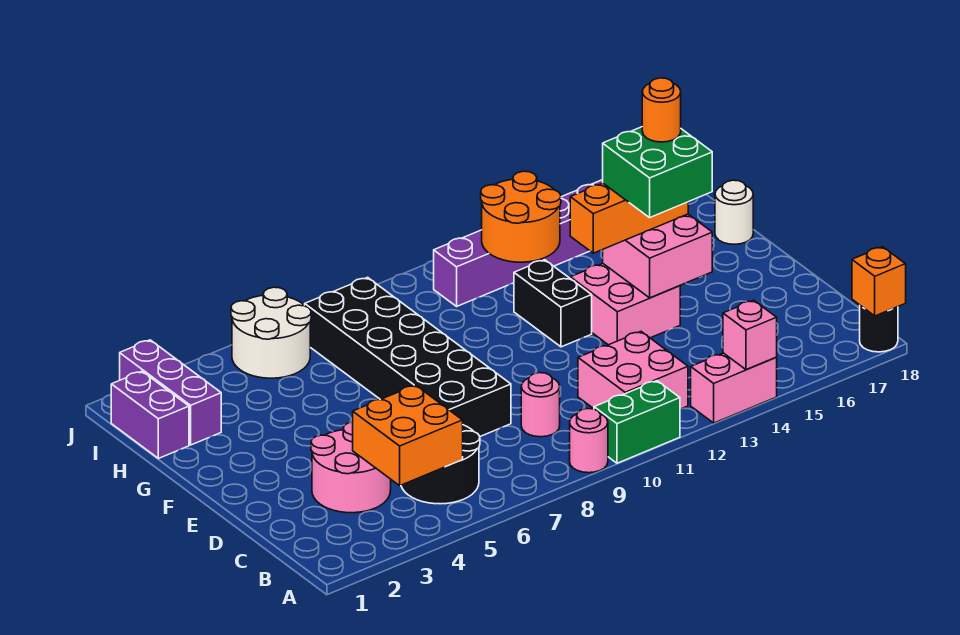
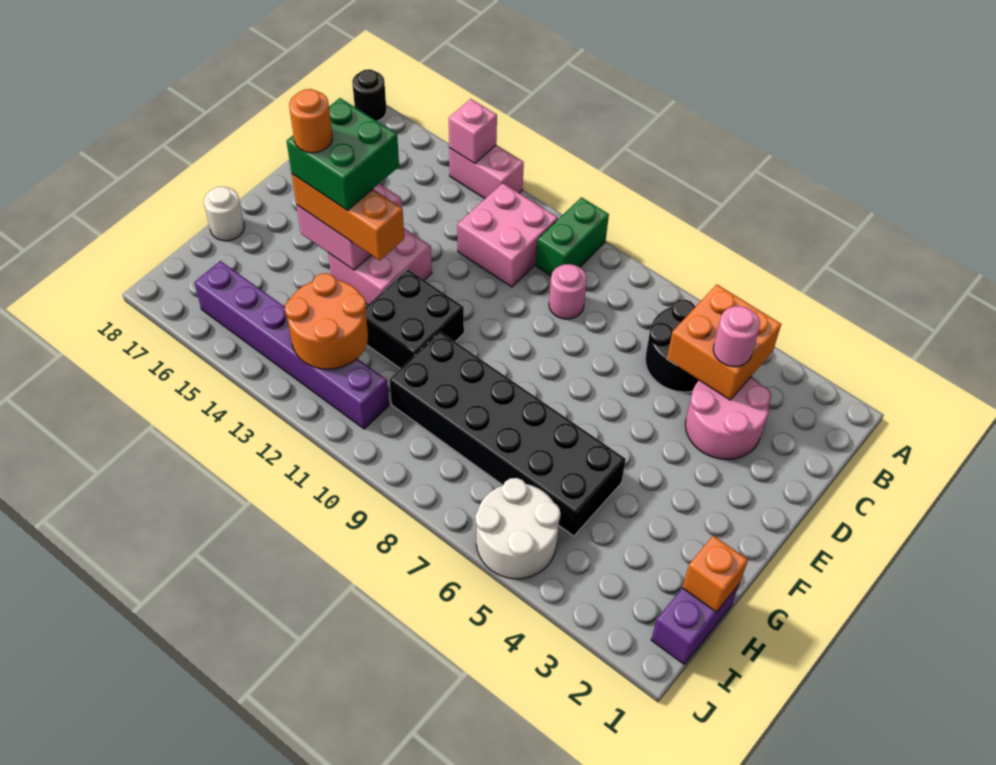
pink 1x1 round brick [570,409,608,473] -> pink 1x1 round brick moved to [713,306,760,367]
green 1x2 brick [594,381,680,463] -> green 1x2 brick turned to [536,197,609,276]
orange 1x1 brick [852,247,906,316] -> orange 1x1 brick moved to [682,536,748,612]
black 2x6 brick [305,277,511,436] -> black 2x6 brick turned to [390,332,626,536]
black 1x2 brick [514,260,592,347] -> black 2x2 brick [366,269,464,369]
purple 1x3 brick [120,340,221,445] -> none

